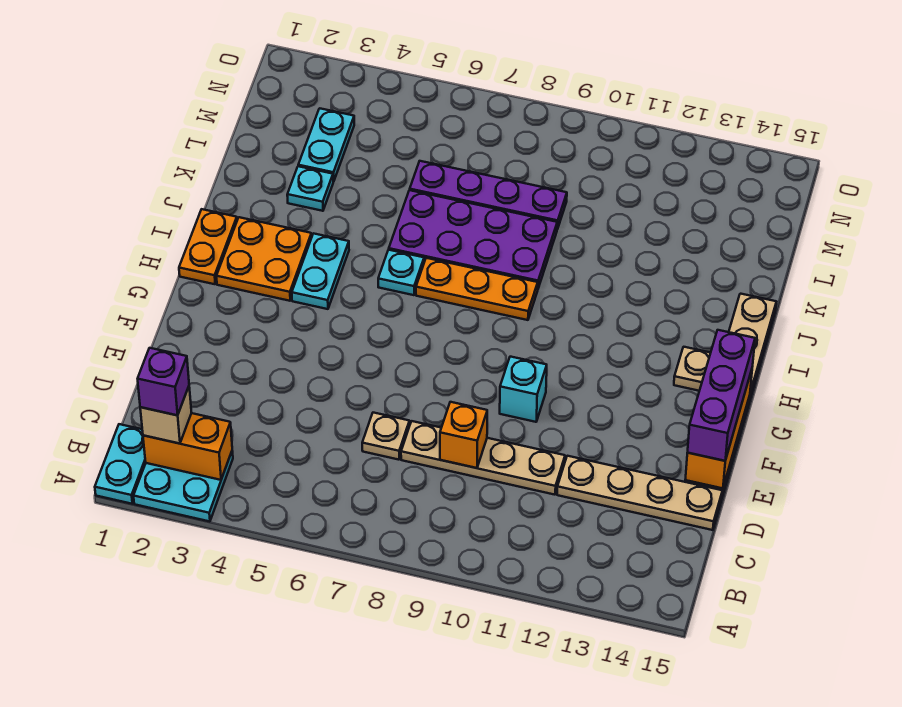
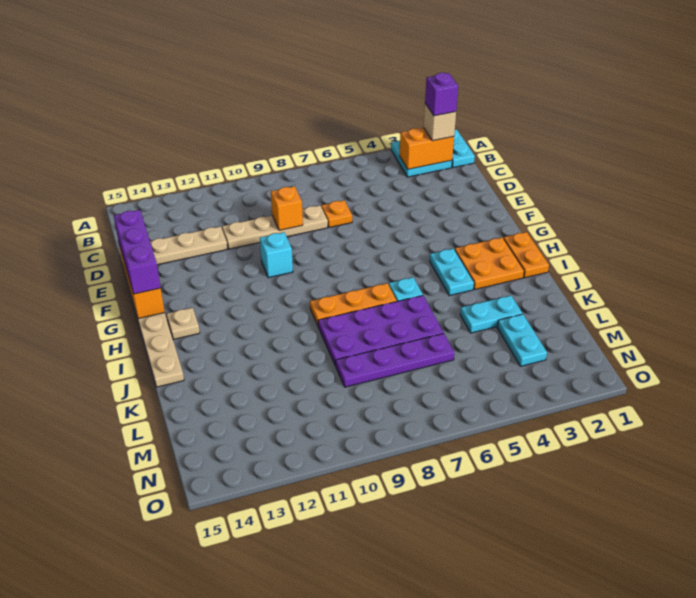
tan 1x1 plate [362,413,410,460] -> orange 1x1 plate [321,200,352,228]
cyan 1x1 plate [287,166,333,211] -> cyan 1x2 plate [460,295,522,333]

